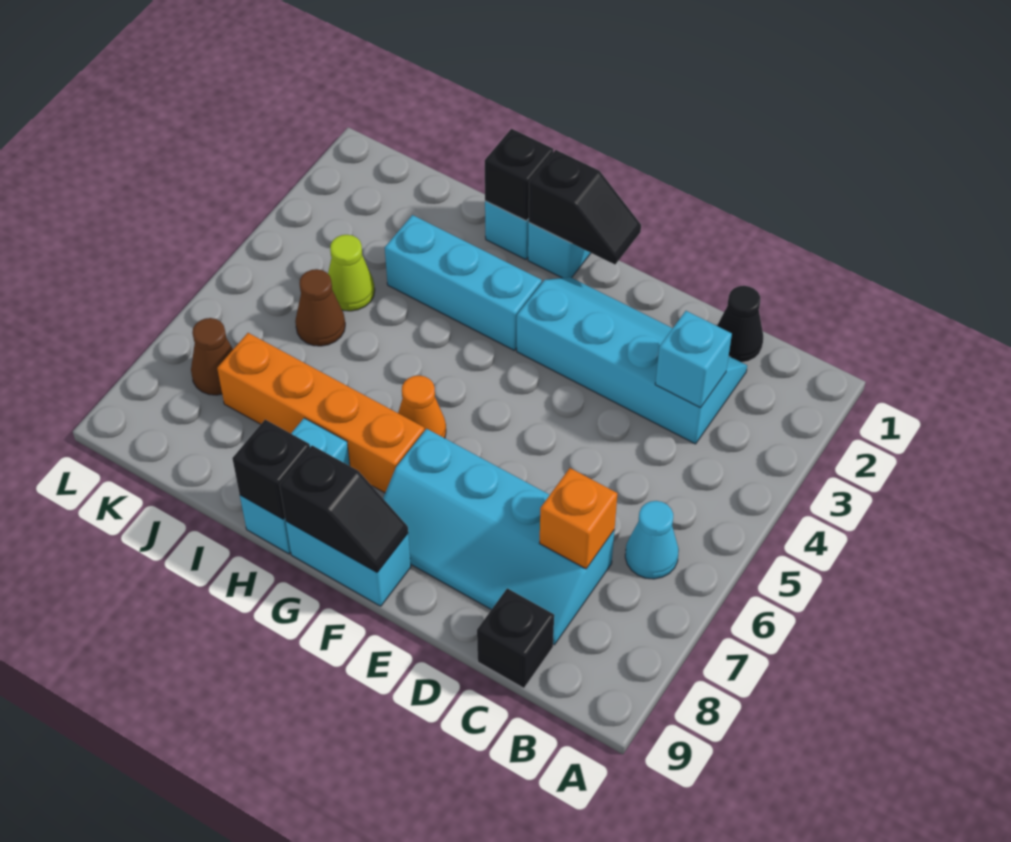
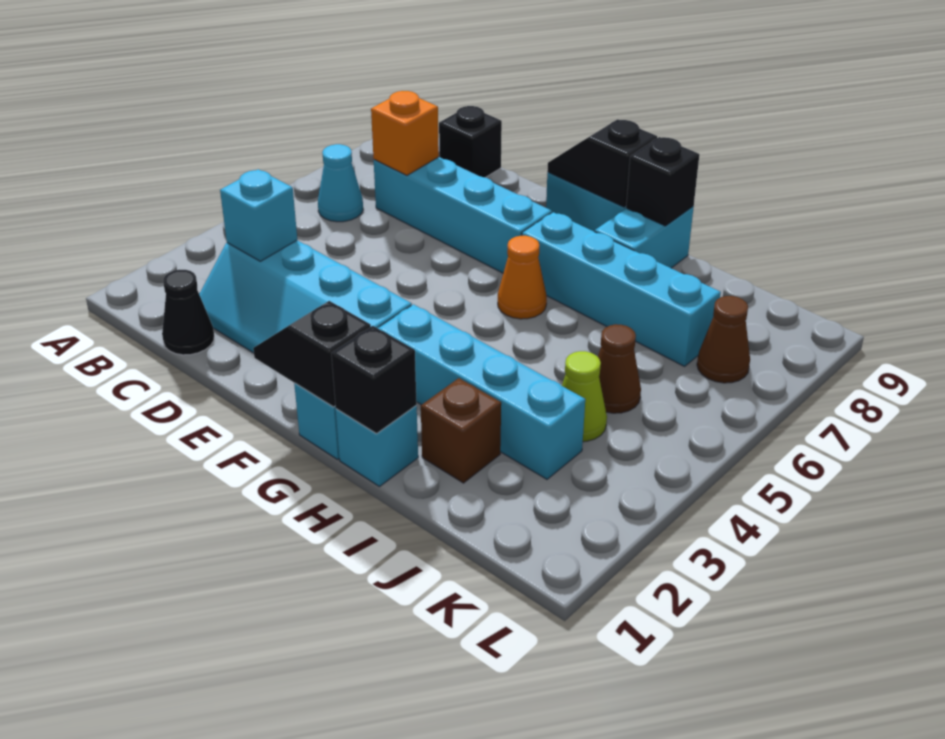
cyan 1x3 brick [385,215,542,350] -> cyan 1x4 brick [378,304,585,479]
orange 1x4 brick [217,333,424,493] -> cyan 1x4 brick [522,212,721,366]
none -> brown 1x1 brick [421,378,501,483]

